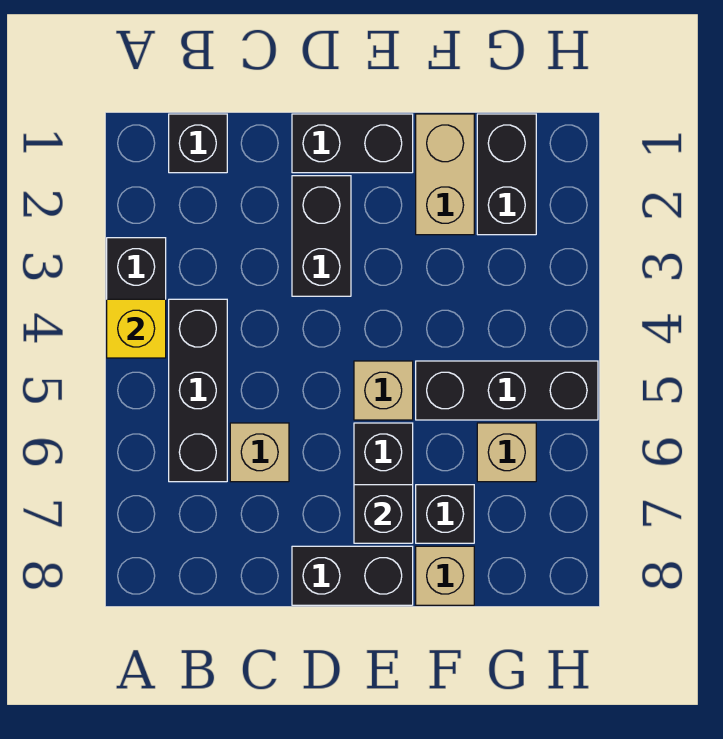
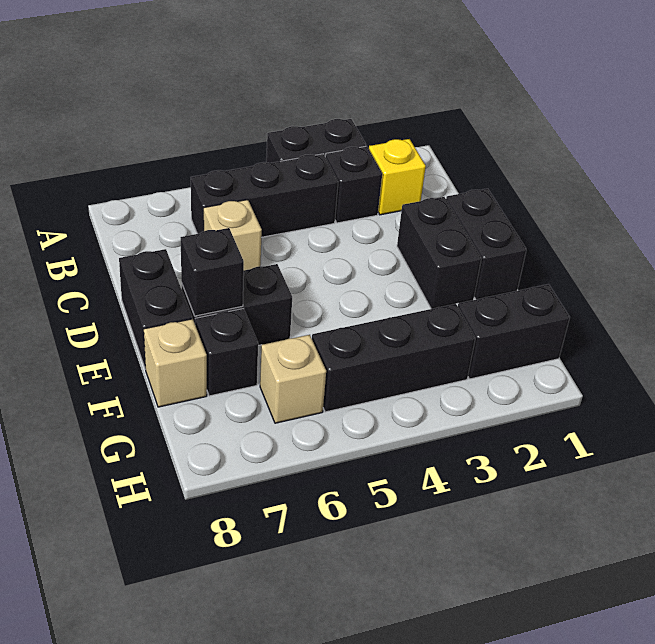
yellow 1x1 brick [107,299,166,358] -> yellow 1x1 brick moved to [369,139,426,215]
black 1x1 brick [169,114,227,173] -> black 1x1 brick moved to [325,146,382,223]
black 1x2 brick [292,176,351,296] -> black 1x2 brick turned to [397,197,481,309]
tan 1x1 brick [354,361,413,420] -> none
tan 1x2 brick [416,114,474,235] -> none
black 1x3 brick [416,361,598,420] -> black 1x3 brick turned to [312,304,475,412]

